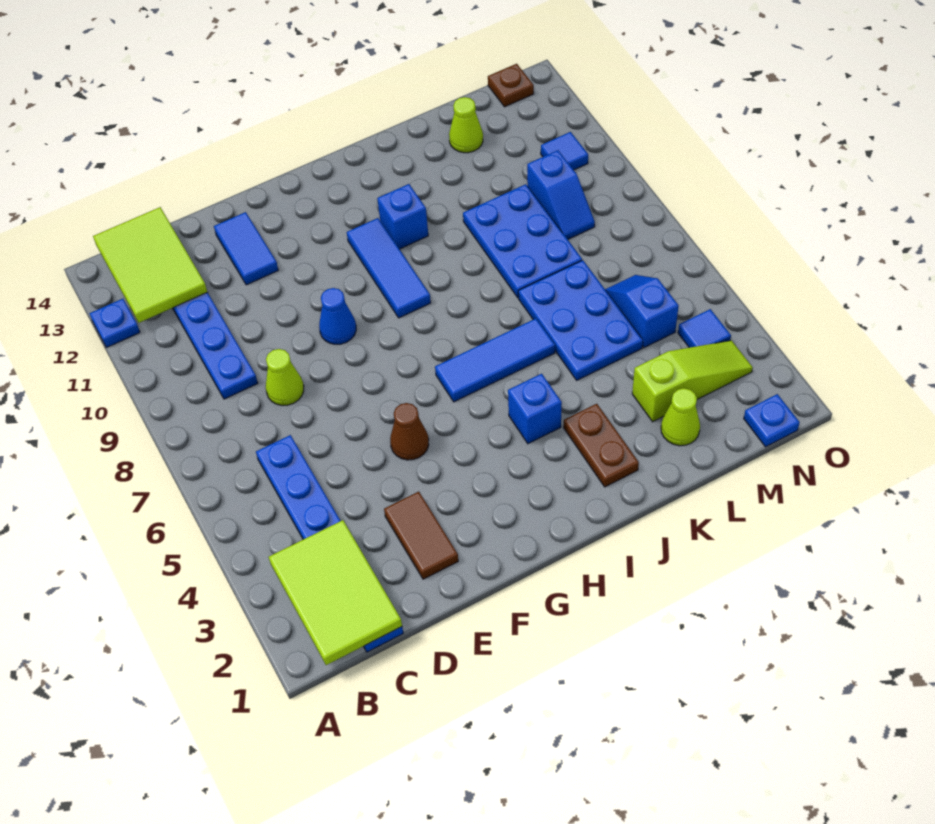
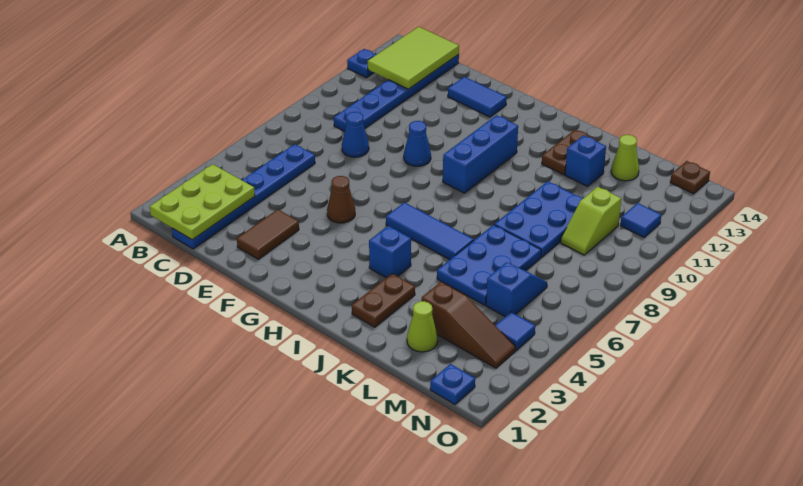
lime 2x3 tile [269,520,402,665] -> lime 2x3 plate [150,164,255,240]
lime 1x1 cone [266,349,304,405] -> blue 1x1 cone [342,112,369,157]
blue 1x2 tile [214,212,278,285] -> blue 1x2 tile turned to [448,77,507,117]
blue 1x3 tile [347,218,431,318] -> blue 1x3 brick [443,115,518,193]
blue 1x1 brick [377,184,428,249] -> blue 1x1 brick moved to [565,135,606,186]
none -> brown 1x2 plate [542,129,597,175]
lime 1x3 slope [632,340,753,422] -> brown 1x3 slope [422,282,515,368]
blue 1x2 slope [527,150,595,239] -> lime 1x2 slope [561,187,621,255]

